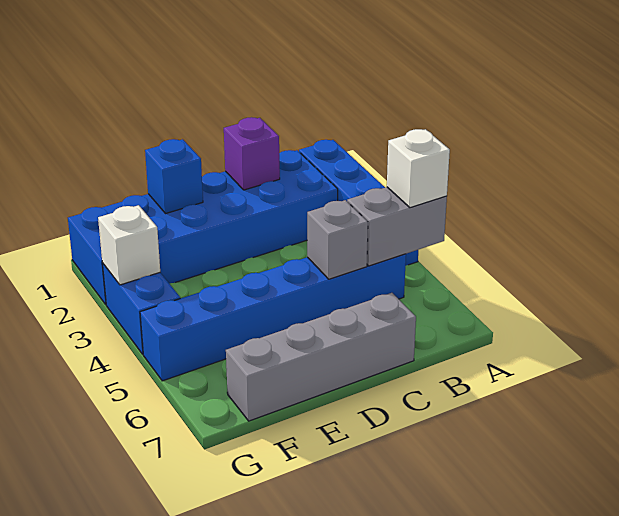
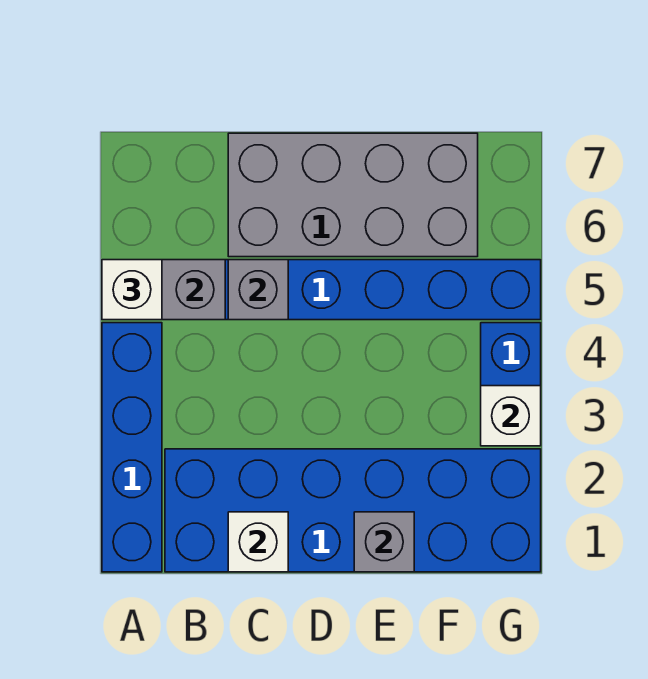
purple 1x1 brick [224,117,280,190] -> white 1x1 brick [228,512,288,572]
grey 1x4 brick [226,293,416,421] -> grey 2x4 brick [228,133,478,257]
blue 1x1 brick [145,139,203,214] -> grey 1x1 brick [354,512,414,572]

